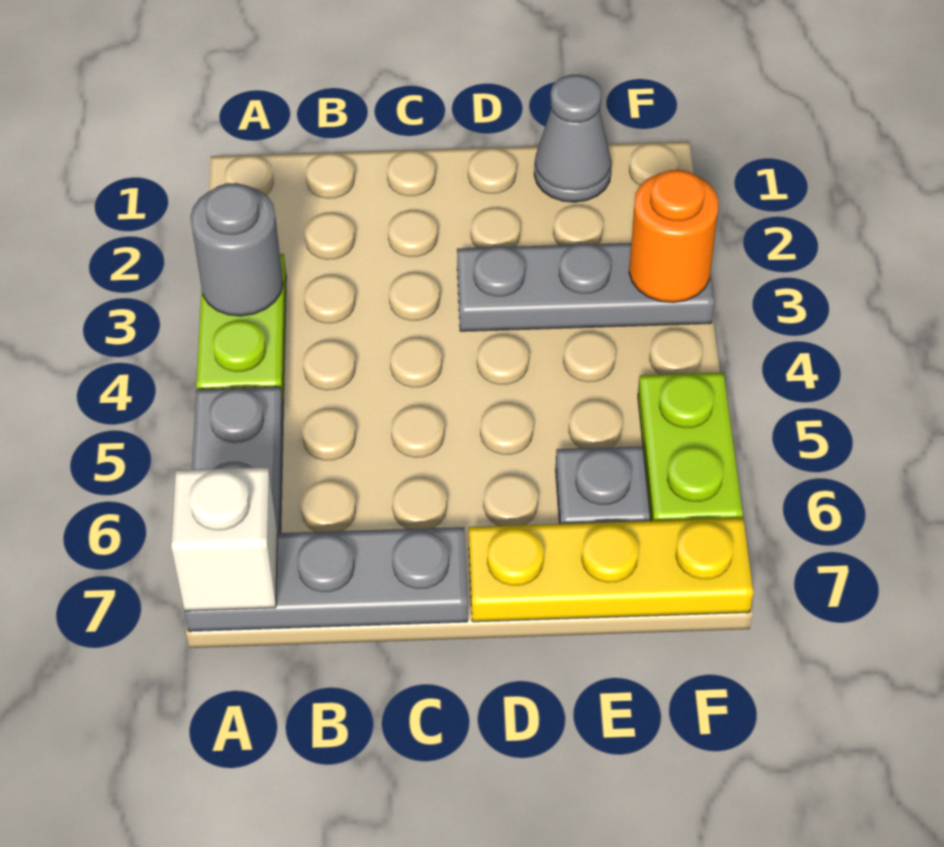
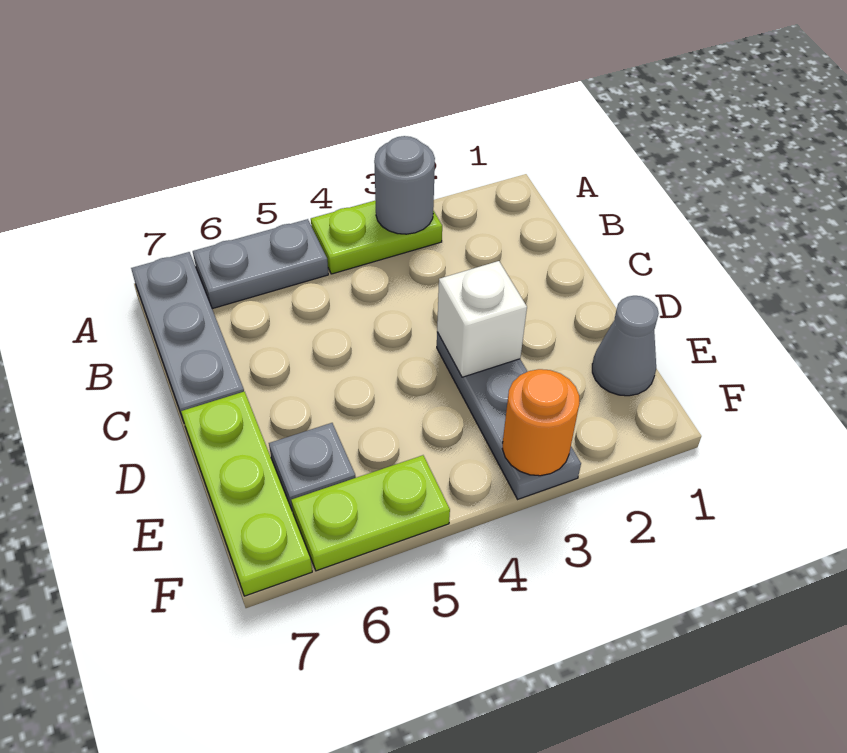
white 1x1 brick [171,467,277,611] -> white 1x1 brick moved to [437,261,527,377]
yellow 1x3 plate [469,518,753,622] -> lime 1x3 plate [181,392,312,596]

